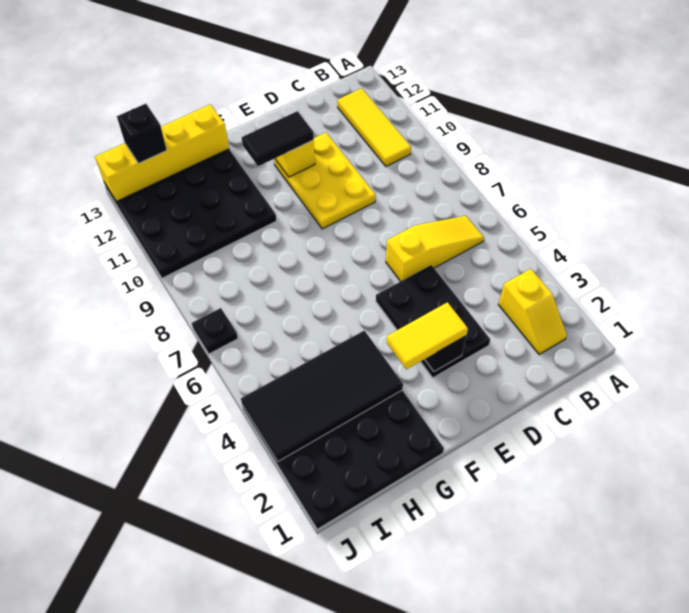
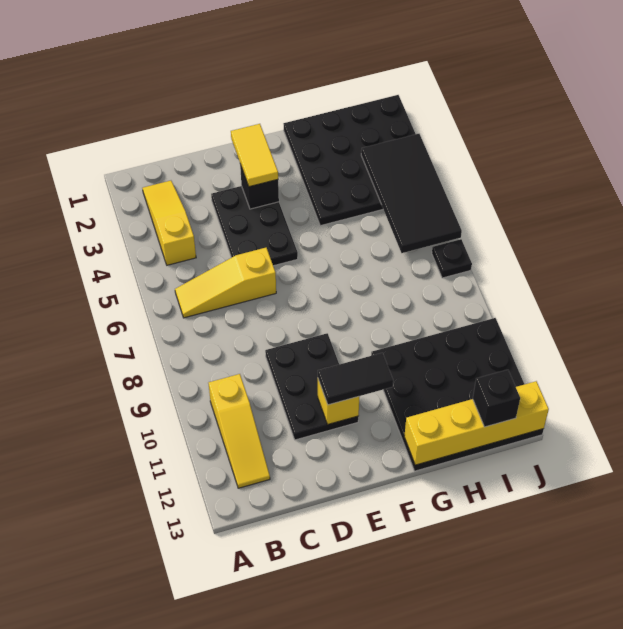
yellow 1x2 slope [498,269,567,354] -> yellow 1x3 slope [142,181,196,265]
yellow 1x3 tile [338,88,411,166] -> yellow 1x3 slope [209,374,270,488]
yellow 2x3 plate [274,133,376,229] -> black 2x3 plate [265,333,359,440]
yellow 1x2 tile [387,302,468,369] -> yellow 1x2 tile turned to [231,124,278,187]
black 2x4 tile [241,330,403,461] -> black 2x4 tile turned to [361,134,462,253]

